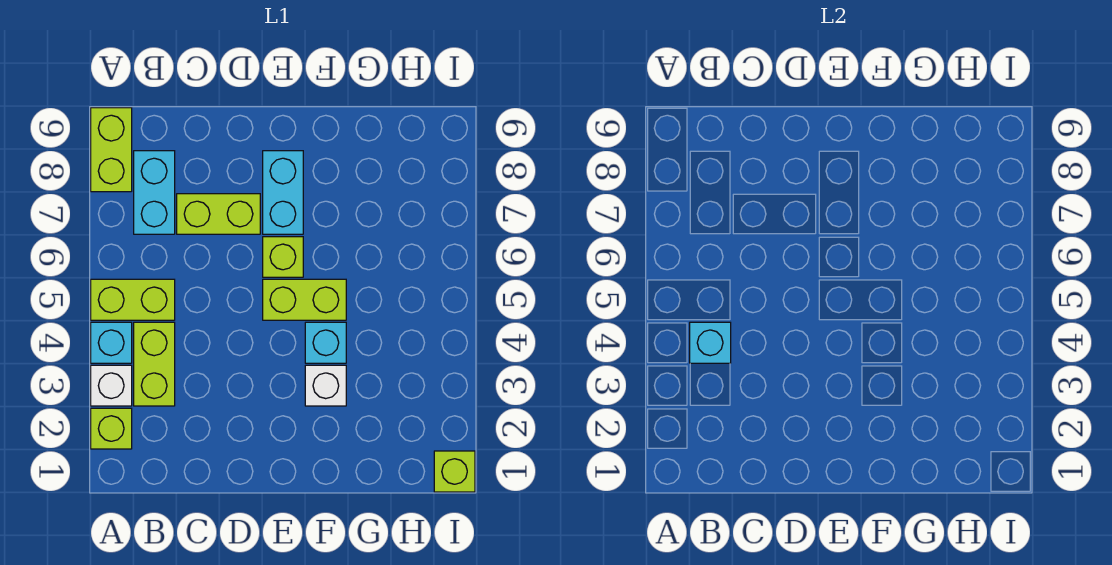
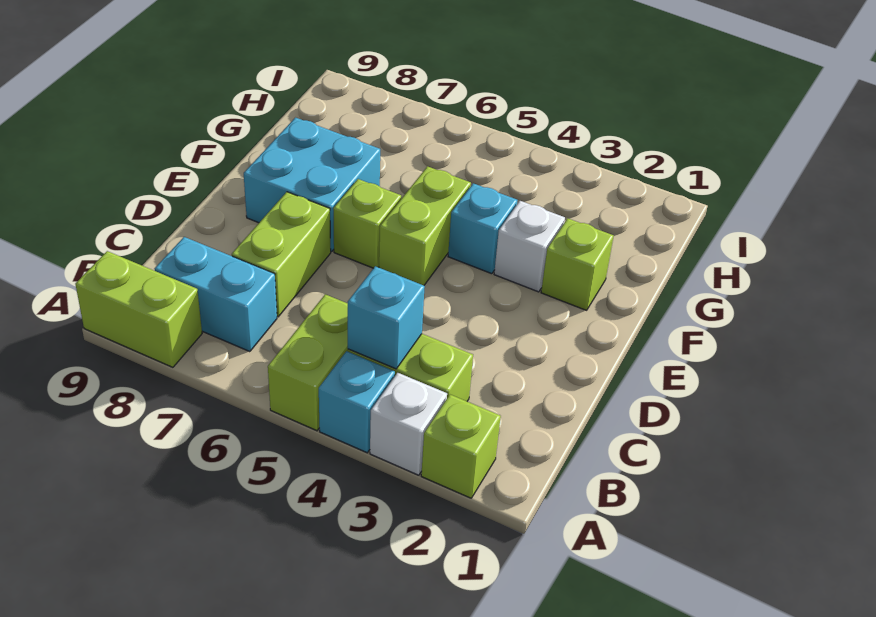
cyan 1x2 brick [263,151,303,234] -> cyan 2x2 brick [244,118,380,252]
lime 1x1 brick [434,451,475,492] -> lime 1x1 brick moved to [541,218,614,310]

